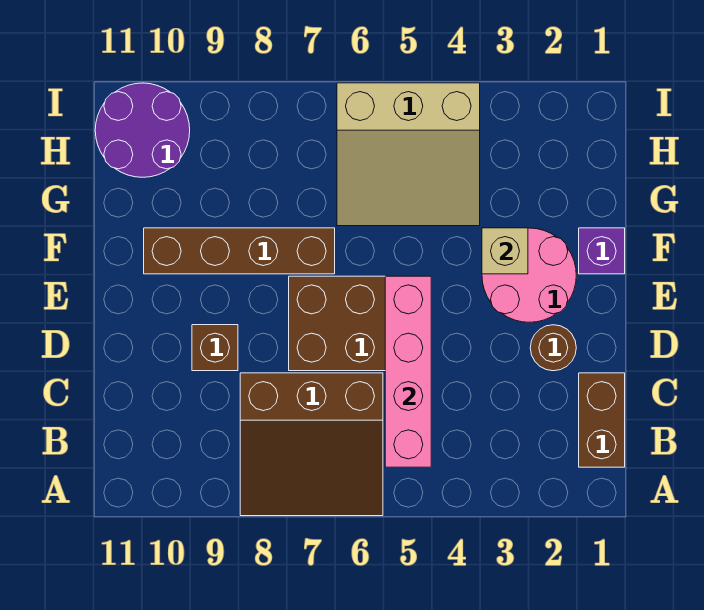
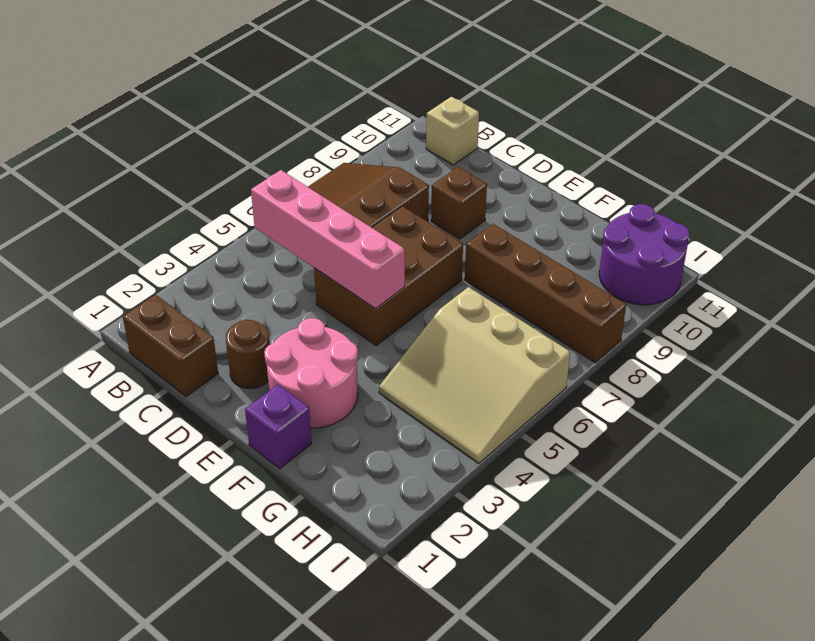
tan 1x1 brick [482,228,528,274] -> tan 1x1 brick moved to [426,97,479,165]
brown 1x4 brick [144,228,335,274] -> brown 1x4 brick turned to [465,224,626,363]
tan 3x3 slope [337,83,480,226] -> tan 3x3 slope turned to [379,287,570,463]

